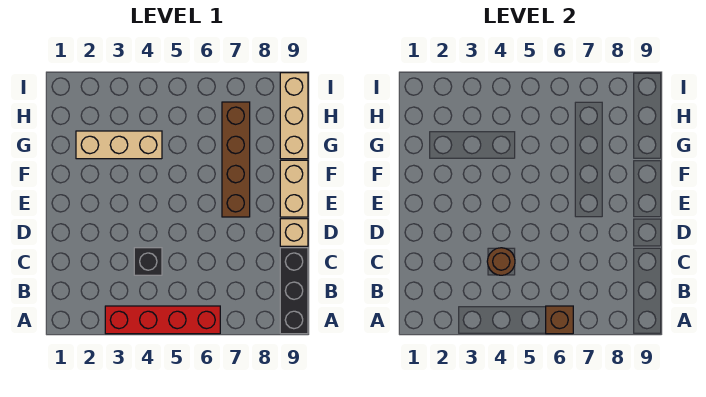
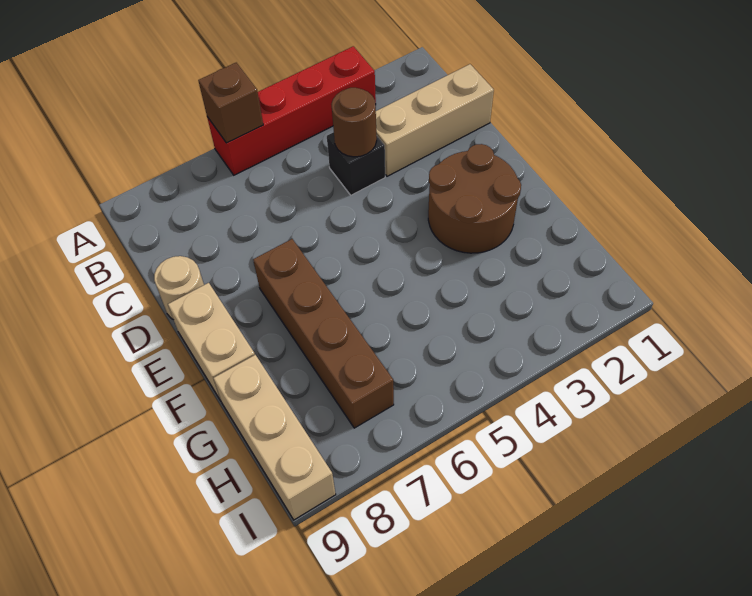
black 1x3 brick [280,248,308,334] -> none
tan 1x1 brick [280,219,308,246] -> tan 1x1 round brick [154,256,204,319]
none -> brown 2x2 round brick [428,144,521,253]
tan 1x3 brick [76,131,162,159] -> tan 1x3 brick moved to [376,64,494,176]

